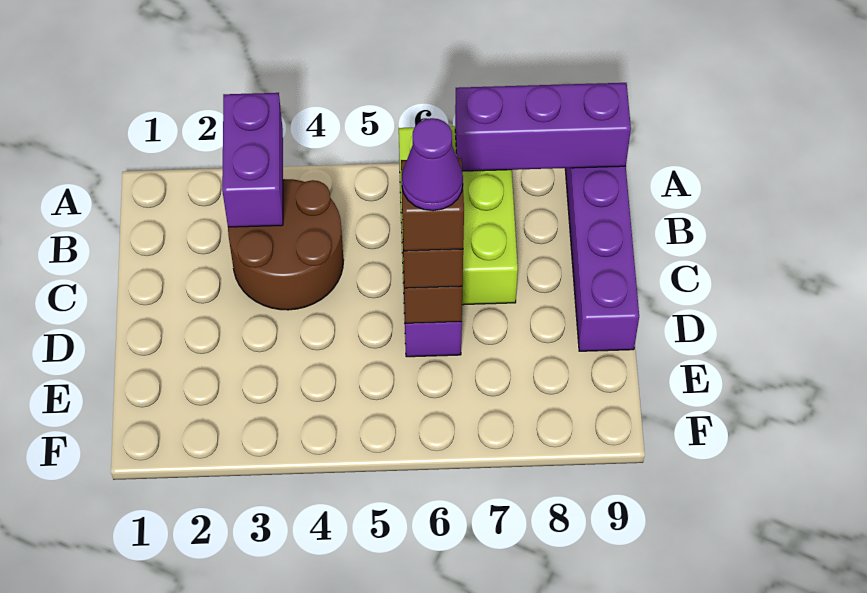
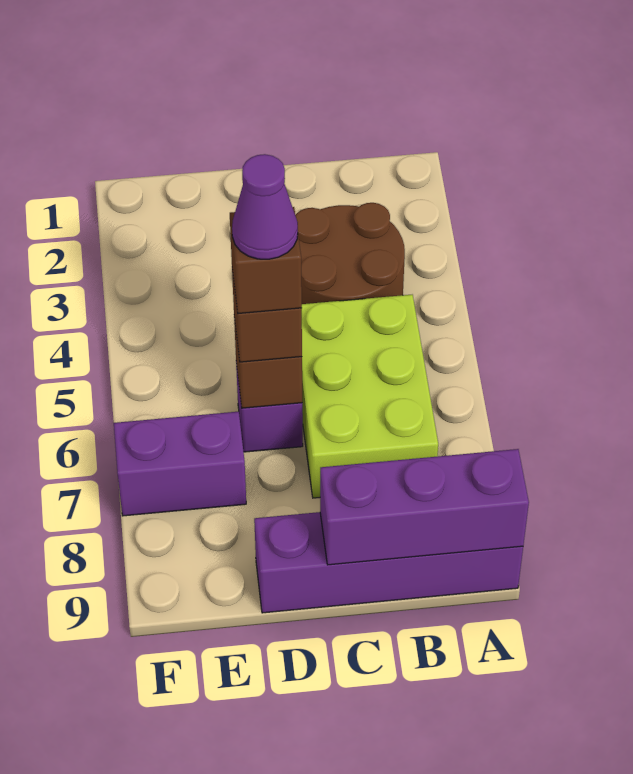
purple 1x2 brick [222,93,283,227] -> purple 1x2 brick moved to [114,412,246,516]
lime 2x3 brick [399,126,518,305] -> lime 2x3 brick turned to [302,295,438,498]
purple 1x3 brick [455,83,631,171] -> purple 1x3 brick turned to [320,449,529,565]

